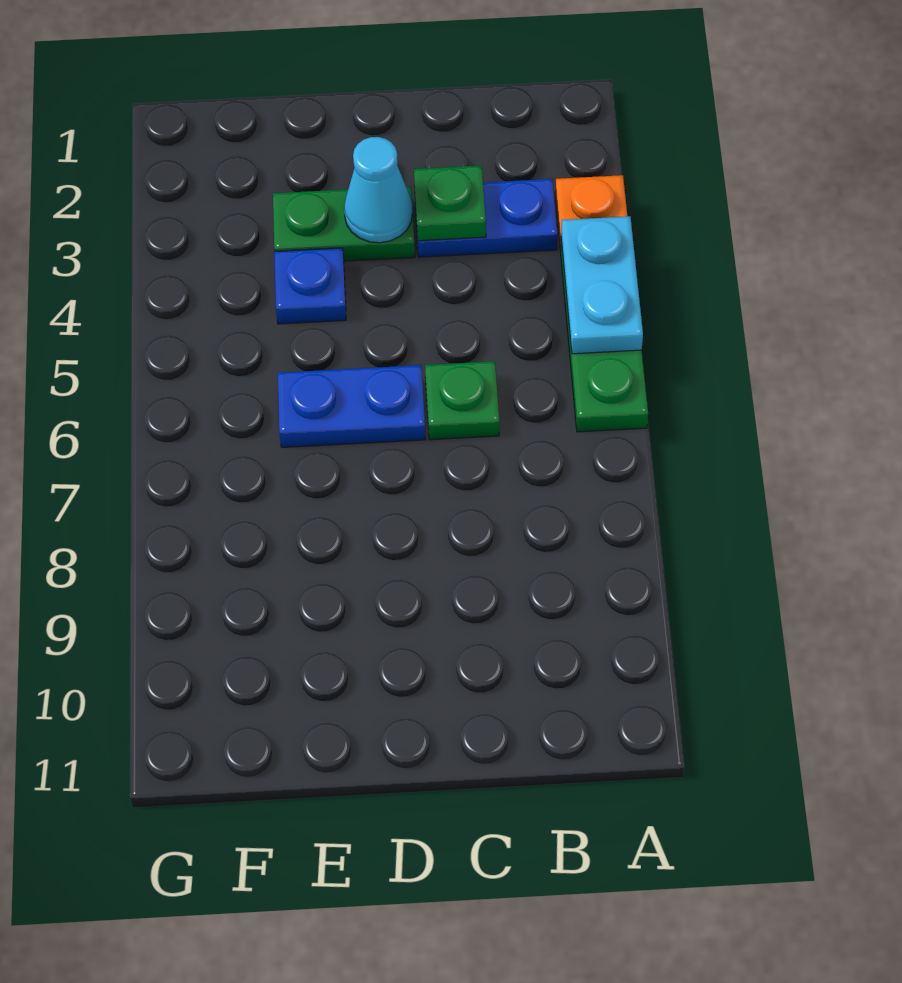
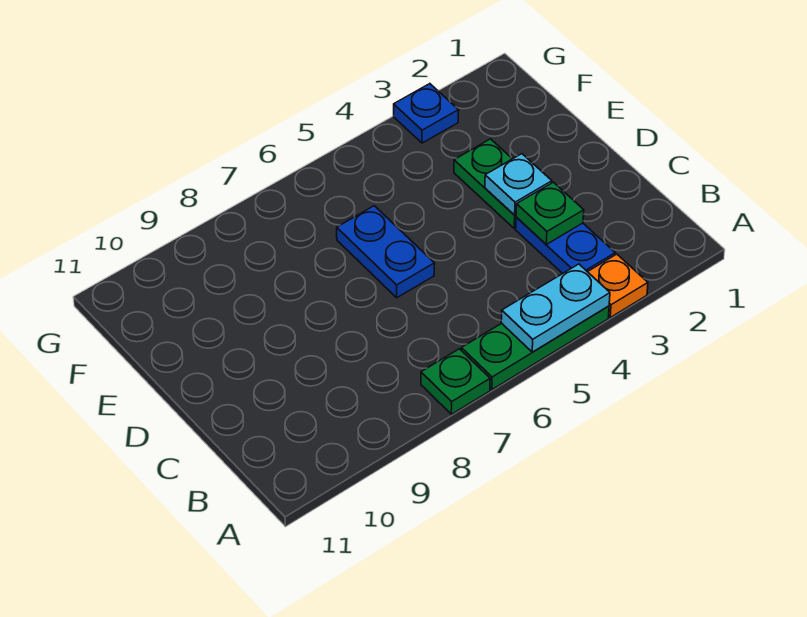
green 1x1 plate [425,361,499,440] -> green 1x1 plate moved to [421,349,490,414]
cyan 1x1 cone [344,137,413,243] -> cyan 1x1 plate [485,154,552,215]
blue 1x1 plate [274,248,346,324] -> blue 1x1 plate moved to [394,84,459,143]

